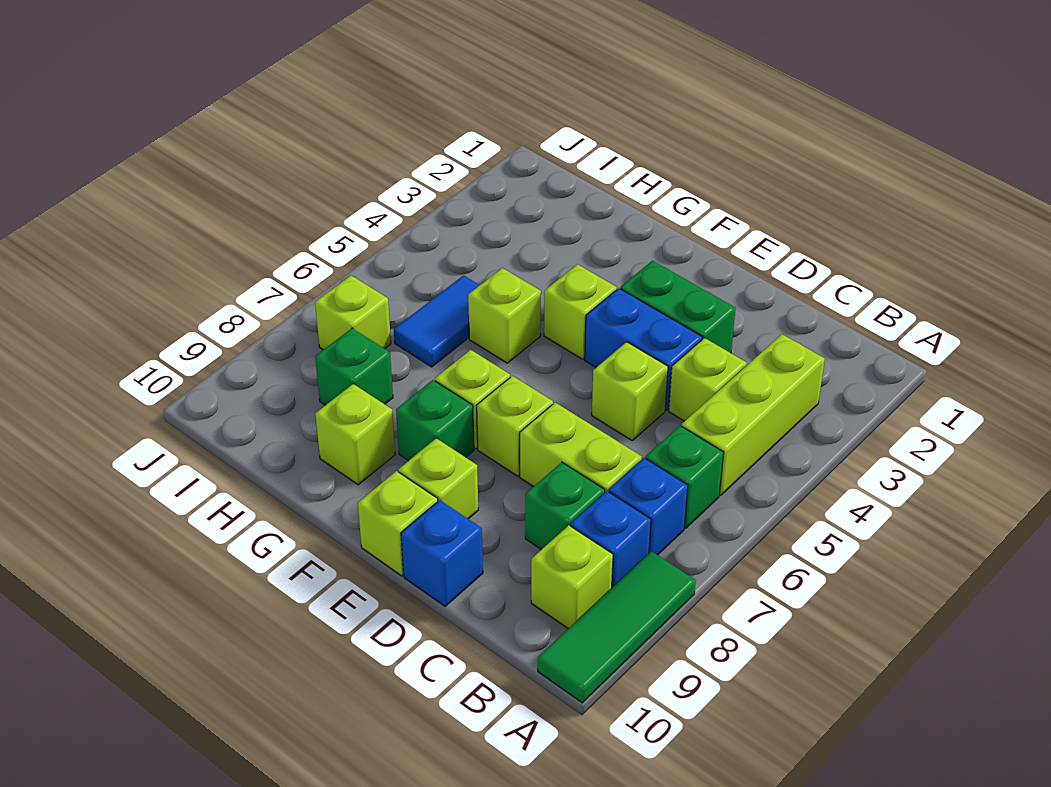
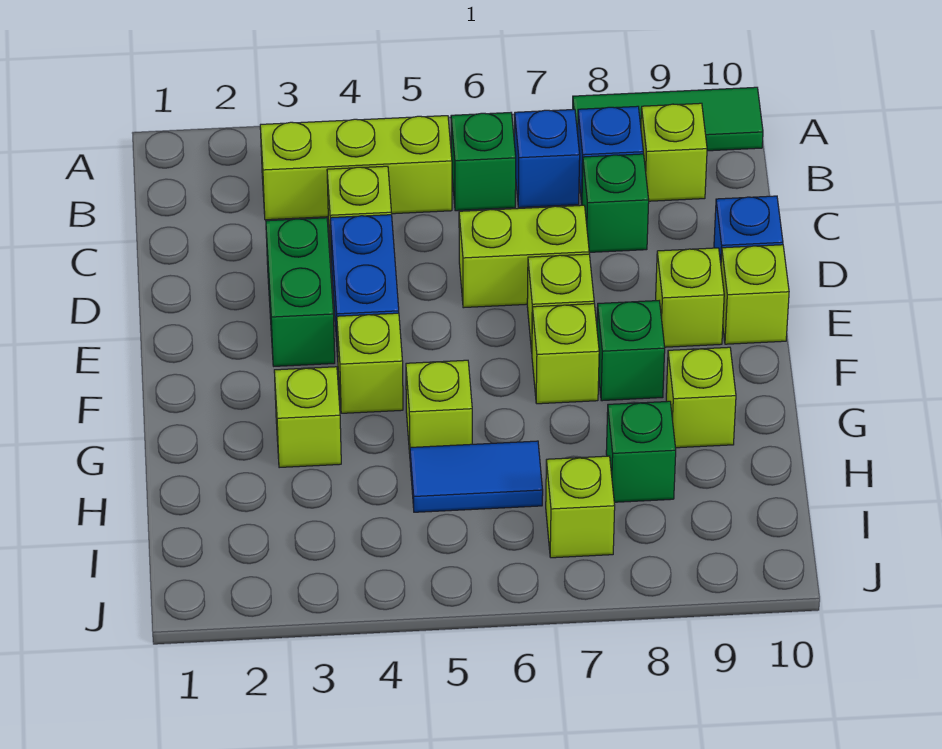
lime 1x2 brick [520,403,642,492] -> lime 1x2 brick turned to [459,205,589,308]
lime 1x1 brick [592,342,668,440] -> lime 1x1 brick moved to [274,367,341,468]

